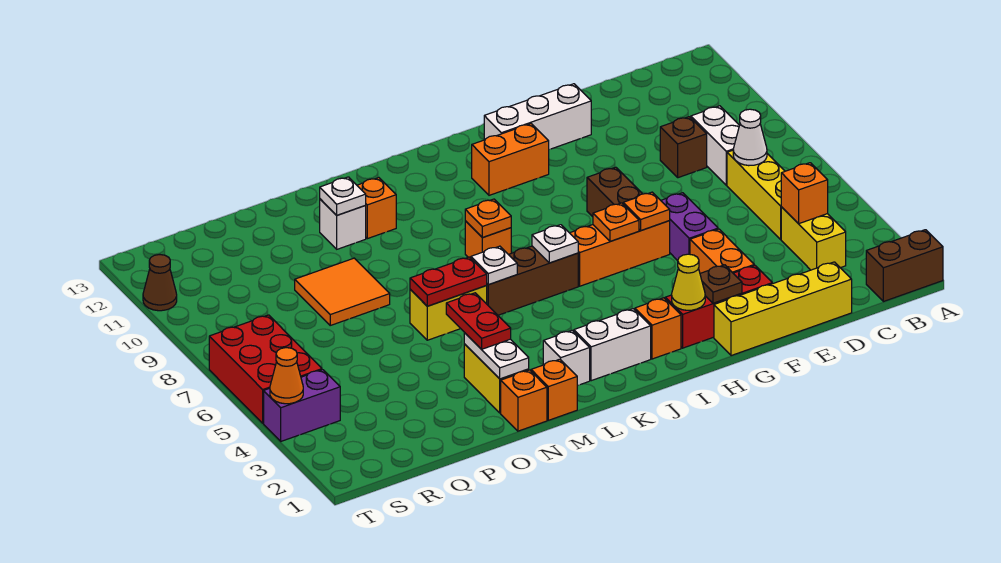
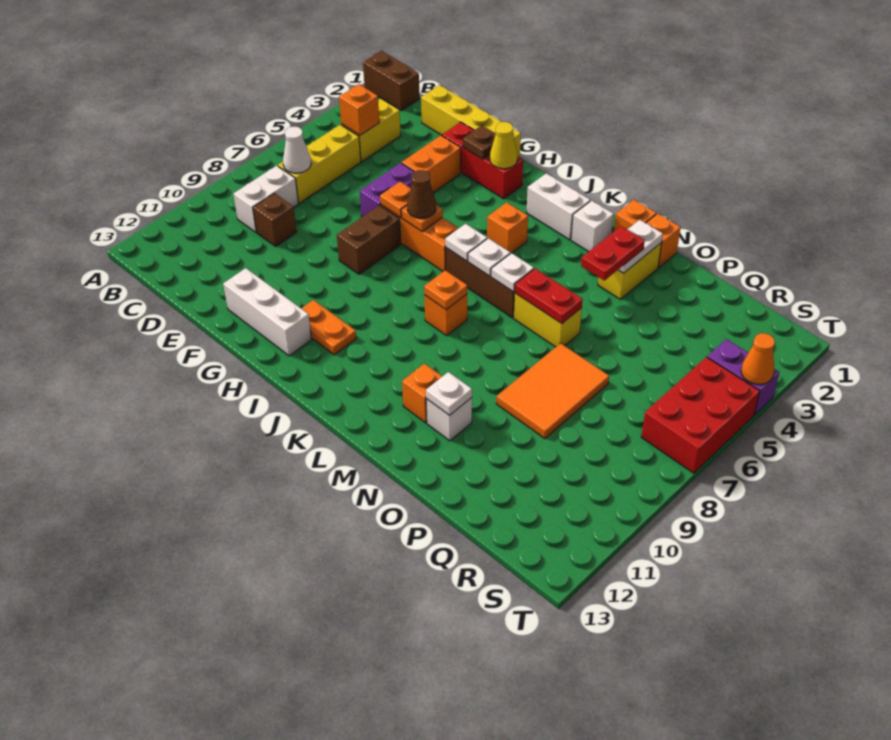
orange 1x2 brick [472,124,549,195] -> orange 1x2 plate [301,300,356,355]
orange 1x1 brick [635,298,681,359] -> orange 1x1 brick moved to [487,202,528,254]
none -> white 1x1 plate [468,238,510,276]
orange 2x2 tile [295,258,390,325] -> orange 2x3 tile [496,343,609,438]
brown 1x1 cone [143,255,177,311] -> brown 1x1 cone moved to [407,170,436,218]

